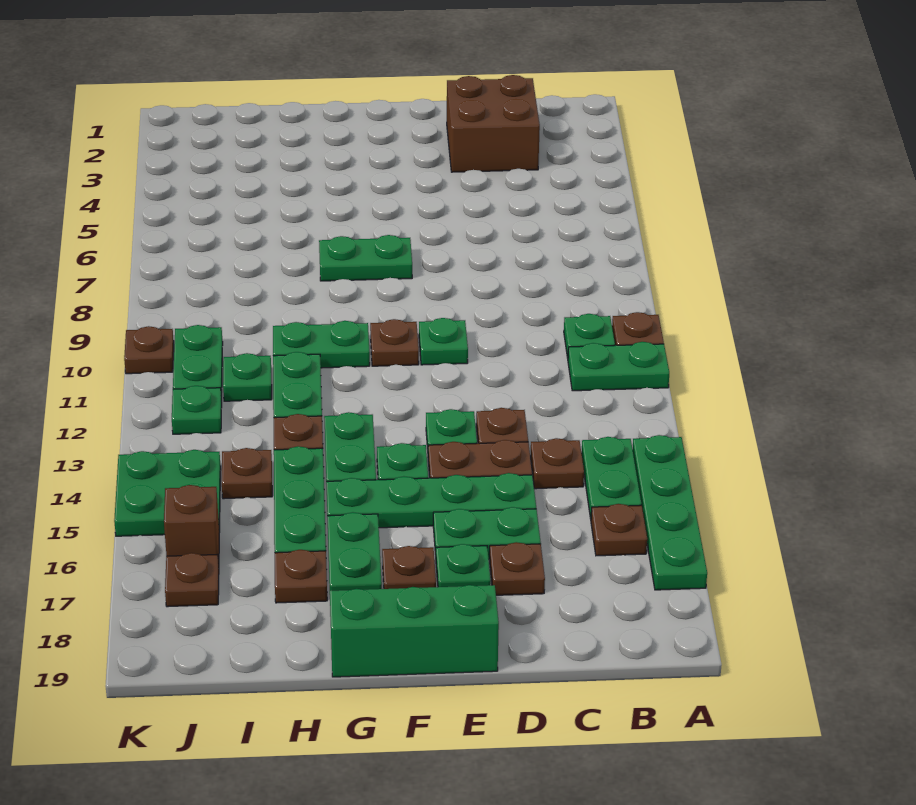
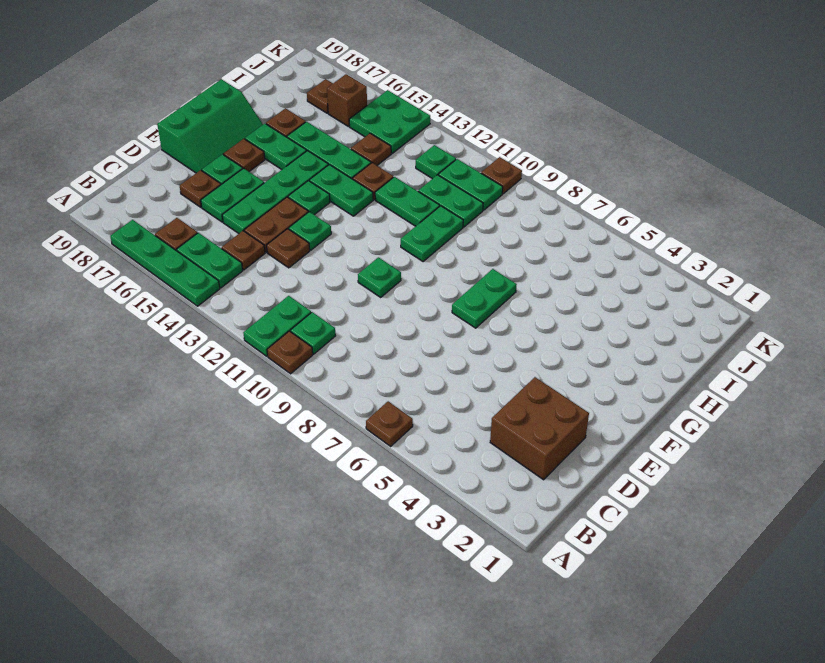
brown 1x1 plate [370,319,419,366] -> brown 1x1 plate moved to [366,401,413,446]
green 1x1 plate [223,353,272,401] -> green 1x2 plate [418,175,483,227]

